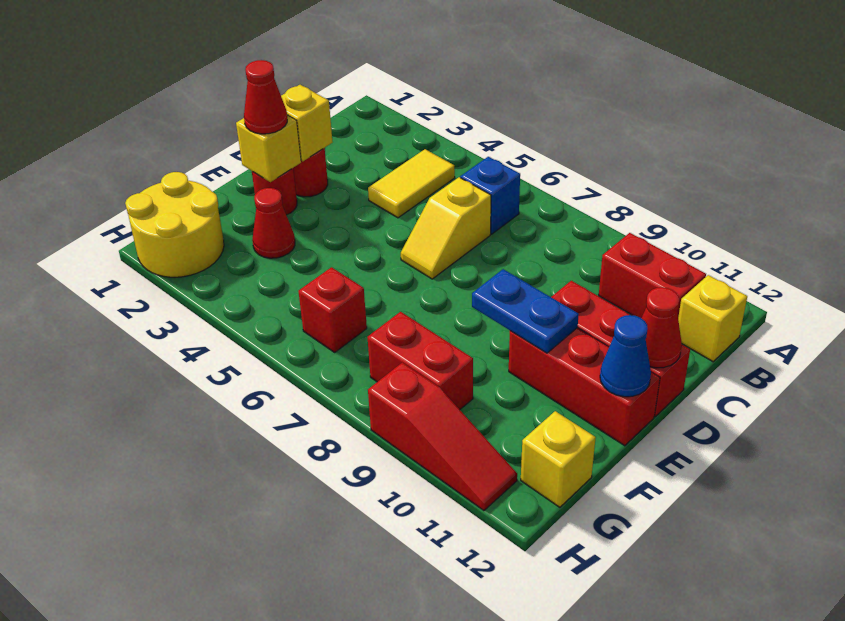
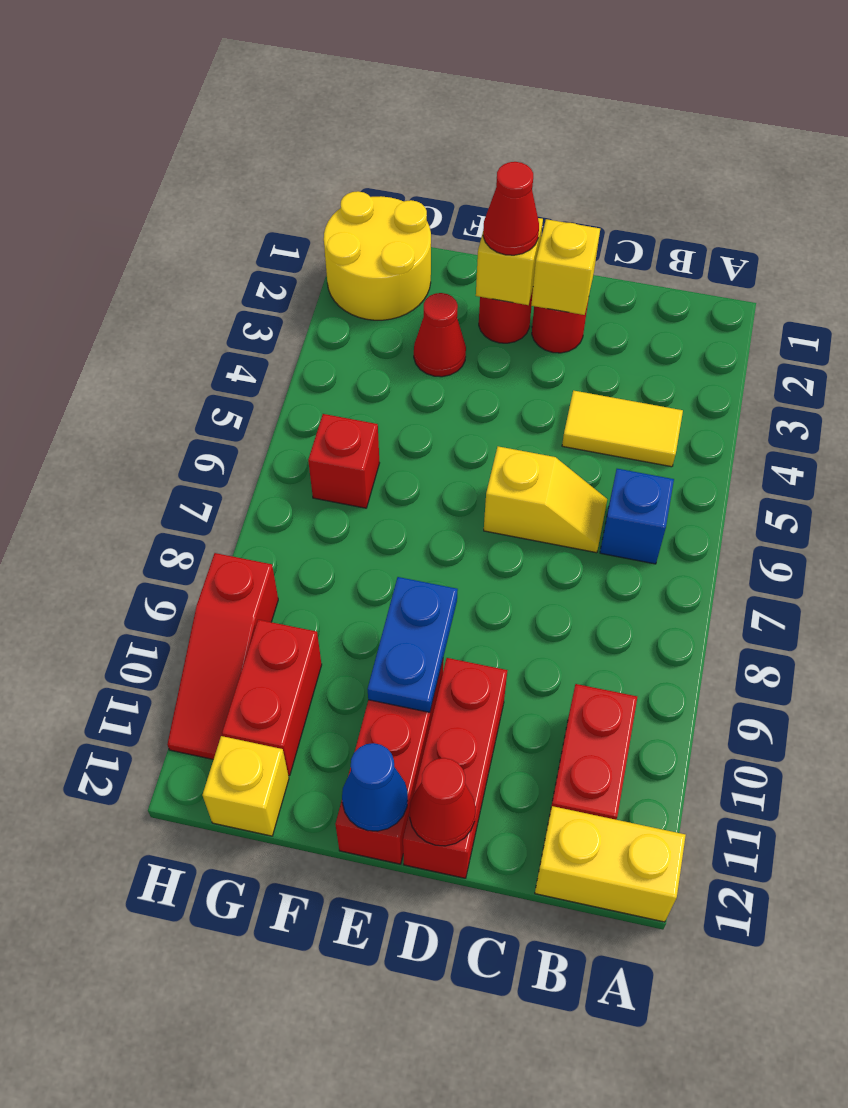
yellow 1x1 brick [678,275,747,362] -> yellow 1x2 brick [535,806,686,922]
yellow 1x2 slope [401,177,491,279] -> yellow 1x2 slope turned to [484,446,607,553]
red 1x2 brick [367,312,473,410] -> red 1x2 brick moved to [222,620,322,776]

